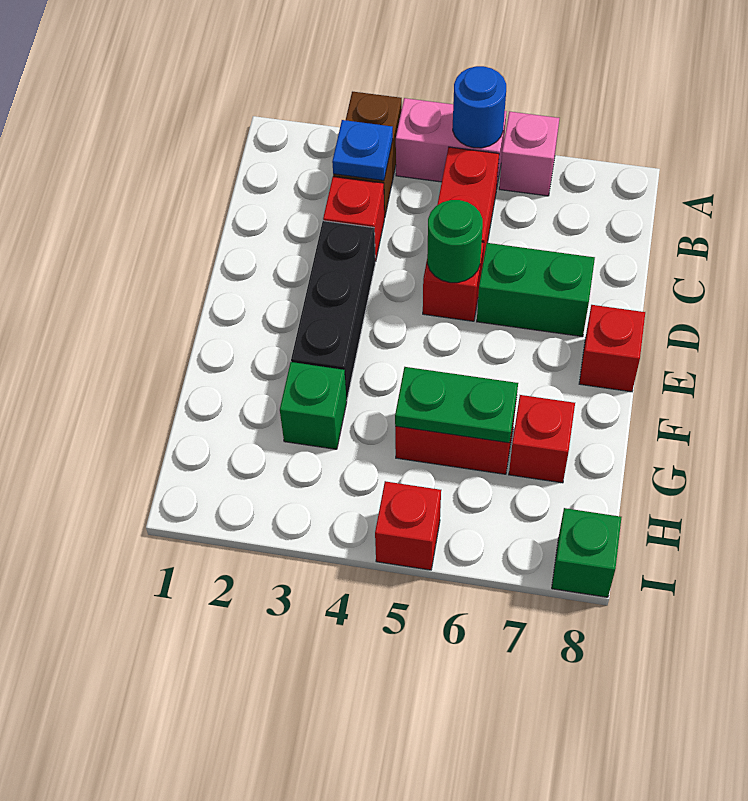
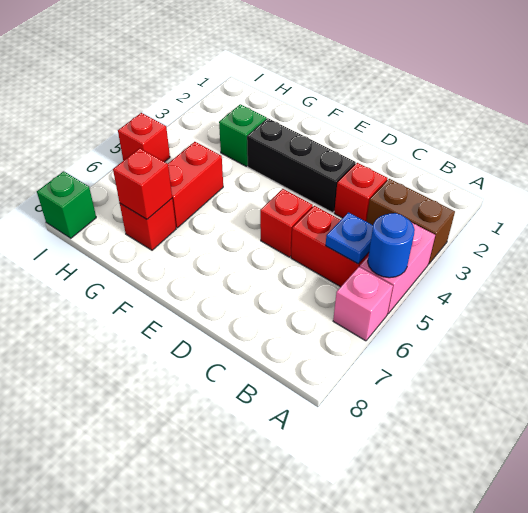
blue 1x1 plate [332,120,393,180] -> blue 1x1 plate moved to [326,212,373,264]
green 1x1 round brick [427,200,483,283] -> none
green 1x2 brick [477,243,595,337] -> none
red 1x1 brick [579,305,645,392] -> red 1x1 brick moved to [113,148,172,219]
green 1x2 plate [395,367,518,443] -> none

